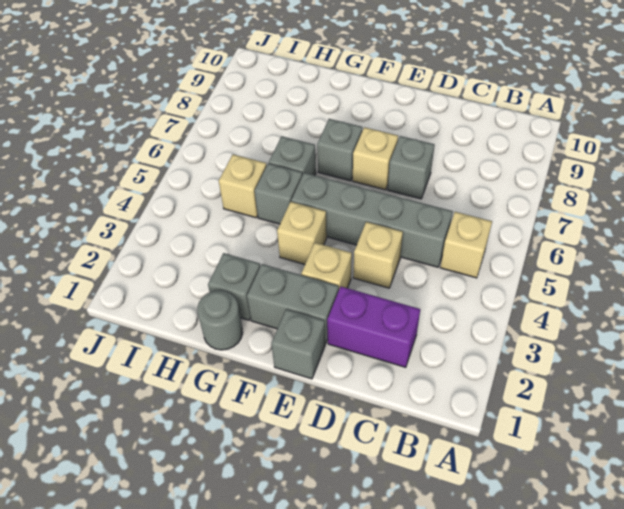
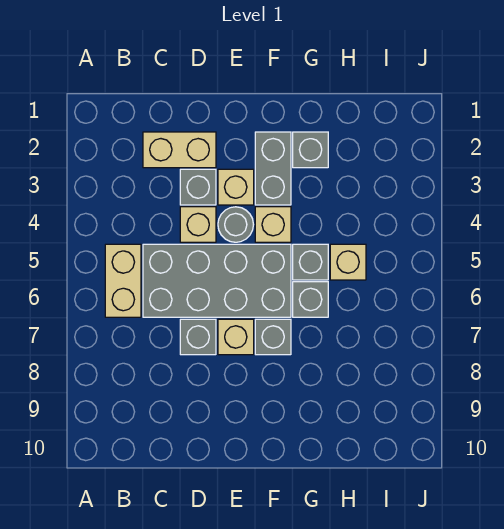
tan 1x1 brick [440,212,492,278] -> tan 1x2 brick [105,244,141,317]
purple 1x2 brick [327,287,420,367] -> tan 1x2 brick [143,132,216,168]
grey 1x4 brick [291,173,453,267] -> grey 2x4 brick [143,244,291,317]
grey 1x1 brick [271,309,325,379] -> grey 1x1 brick moved to [180,169,216,205]
grey 1x2 brick [247,264,339,343] -> grey 1x2 brick turned to [255,132,291,205]
grey 1x1 round brick [197,290,243,350] -> grey 1x1 round brick moved to [218,207,254,242]

